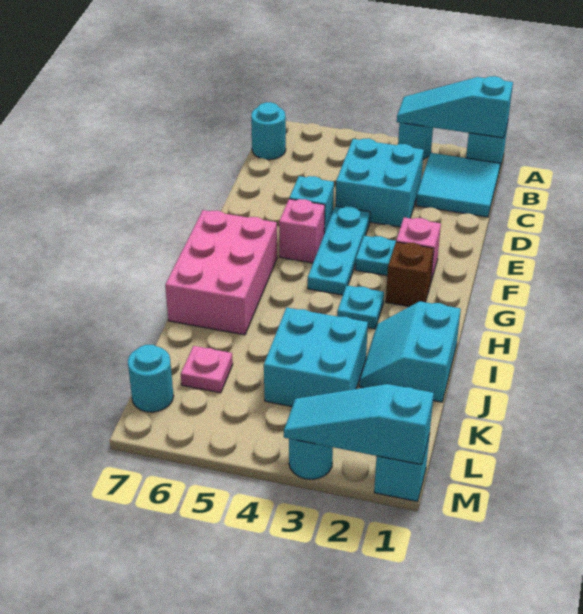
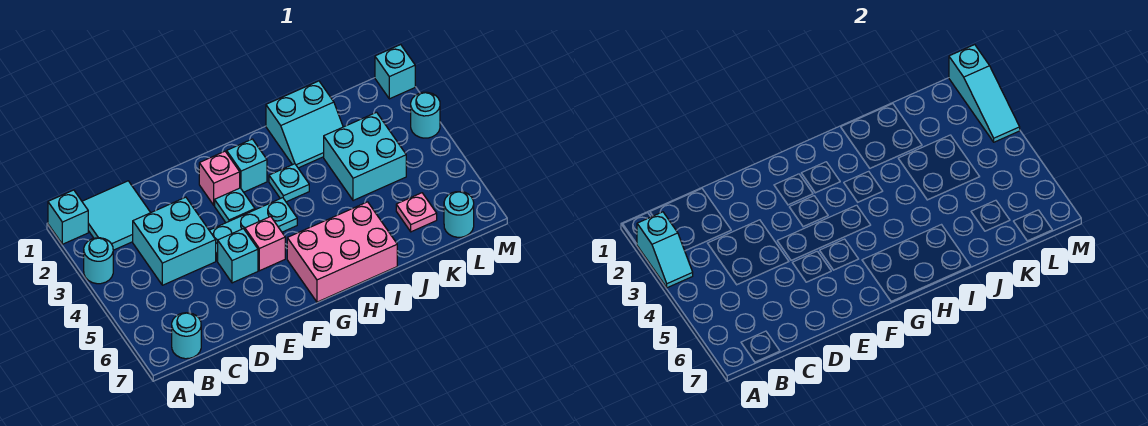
cyan 1x3 slope [397,76,513,138] -> cyan 1x2 slope [637,212,693,288]
brown 1x1 brick [386,242,434,307] -> cyan 1x1 brick [227,139,267,192]

